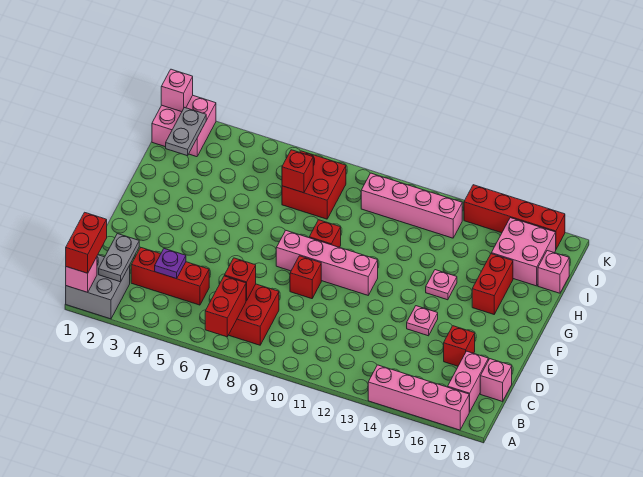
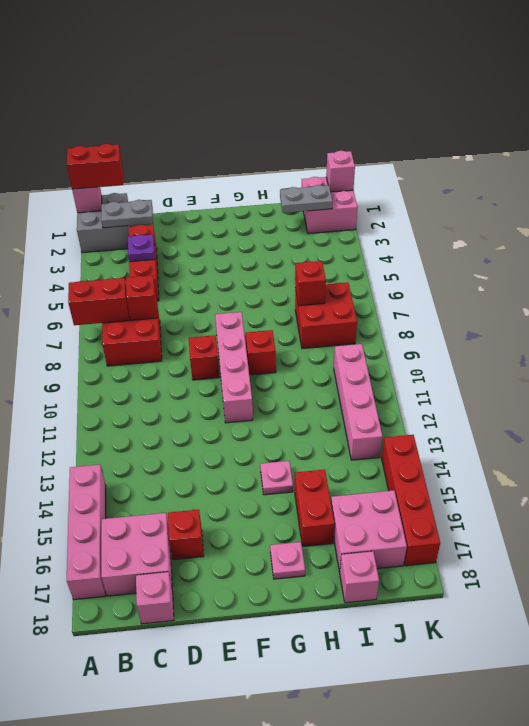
pink 1x2 brick [448,351,488,412] -> pink 2x2 brick [101,513,172,596]
pink 1x1 plate [407,306,438,336] -> pink 1x1 plate moved to [270,542,305,579]
red 1x2 brick [472,254,513,314] -> red 1x2 brick turned to [295,470,334,547]

